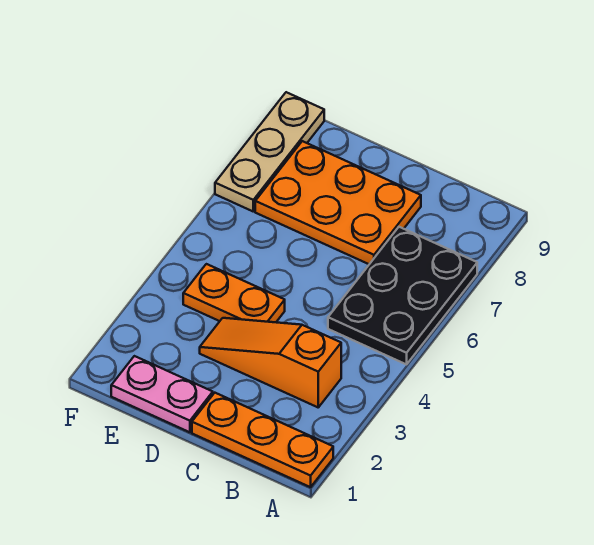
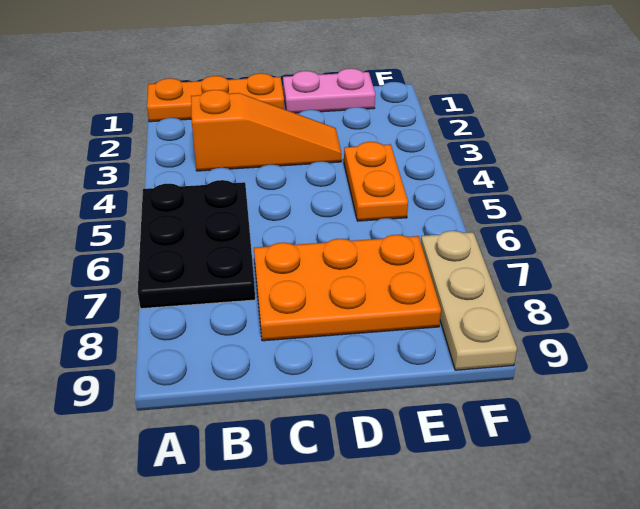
orange 1x2 plate [183,264,285,322] -> orange 1x2 plate turned to [344,142,408,221]

